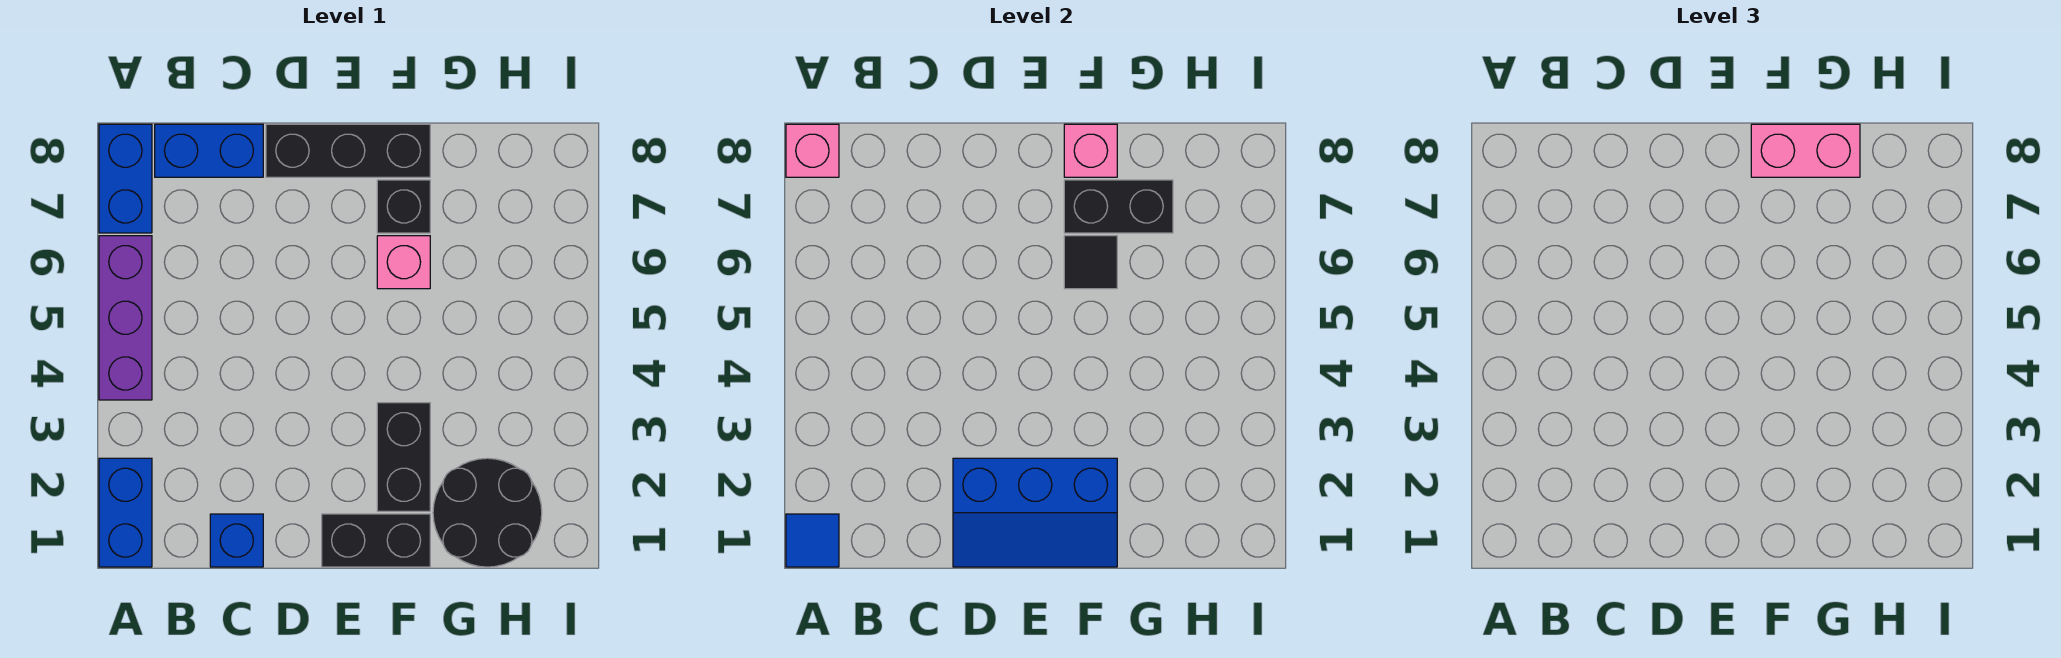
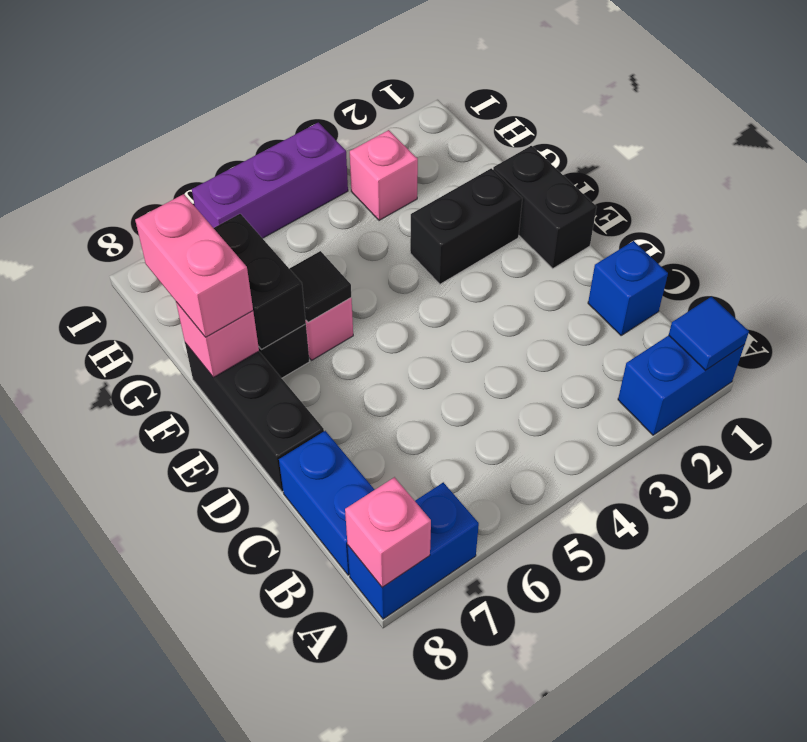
purple 1x3 brick [99,236,152,400] -> purple 1x3 brick moved to [192,122,348,238]
blue 2x3 slope [953,458,1117,567] -> none
black 2x2 round brick [433,458,542,567] -> none
none -> pink 1x1 brick [350,130,418,220]

